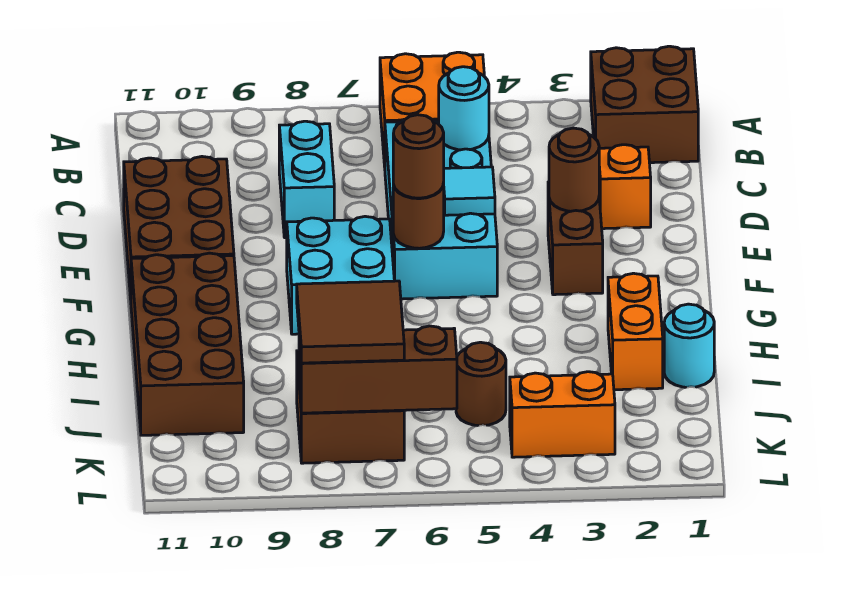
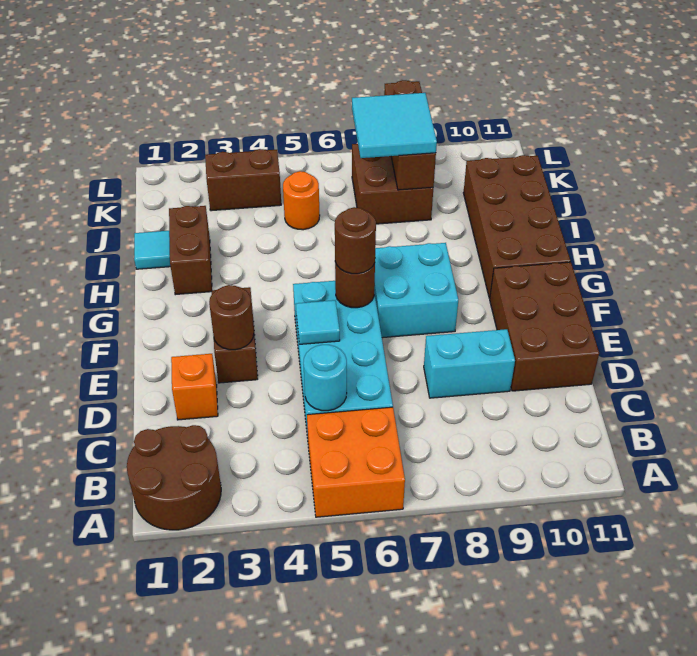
brown 2x2 brick [591,46,698,163] -> brown 2x2 round brick [127,425,221,530]
cyan 1x2 brick [279,121,334,238] -> cyan 1x2 brick turned to [424,329,515,398]
orange 1x2 brick [608,273,663,390] -> brown 1x2 brick [169,206,212,295]
cyan 1x1 round brick [664,304,714,387] -> cyan 1x1 tile [134,231,170,269]
brown 1x1 round brick [456,342,506,426] -> orange 1x1 round brick [283,171,320,230]
brown 2x2 tile [297,281,404,363] -> cyan 2x2 tile [352,93,437,158]
orange 1x2 brick [510,372,615,457] -> brown 1x2 brick [205,149,281,211]
brown 1x3 brick [299,326,457,413] -> brown 1x3 brick turned to [384,80,436,190]

